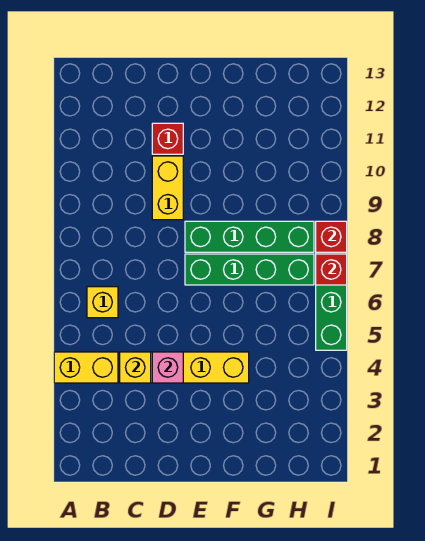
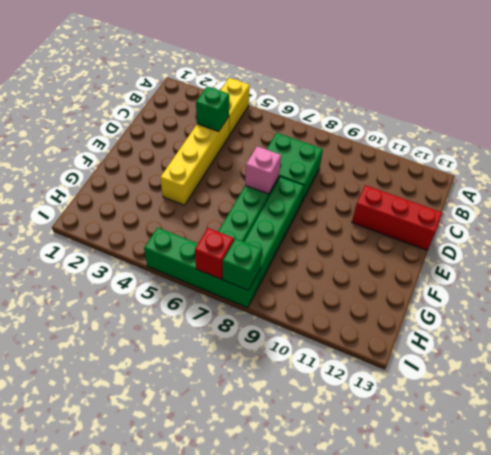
yellow 1x1 brick [87,287,118,318] -> none
yellow 1x1 brick [120,352,151,383] -> green 1x1 brick [196,86,229,131]
none -> green 2x2 brick [266,133,323,203]
pink 1x1 brick [152,352,183,383] -> pink 1x1 brick moved to [245,146,281,194]
yellow 1x2 brick [152,156,183,220] -> none
red 1x1 brick [152,123,183,154] -> red 1x3 brick [352,185,442,250]
red 1x1 brick [316,221,347,252] -> green 1x1 brick [223,239,262,290]

